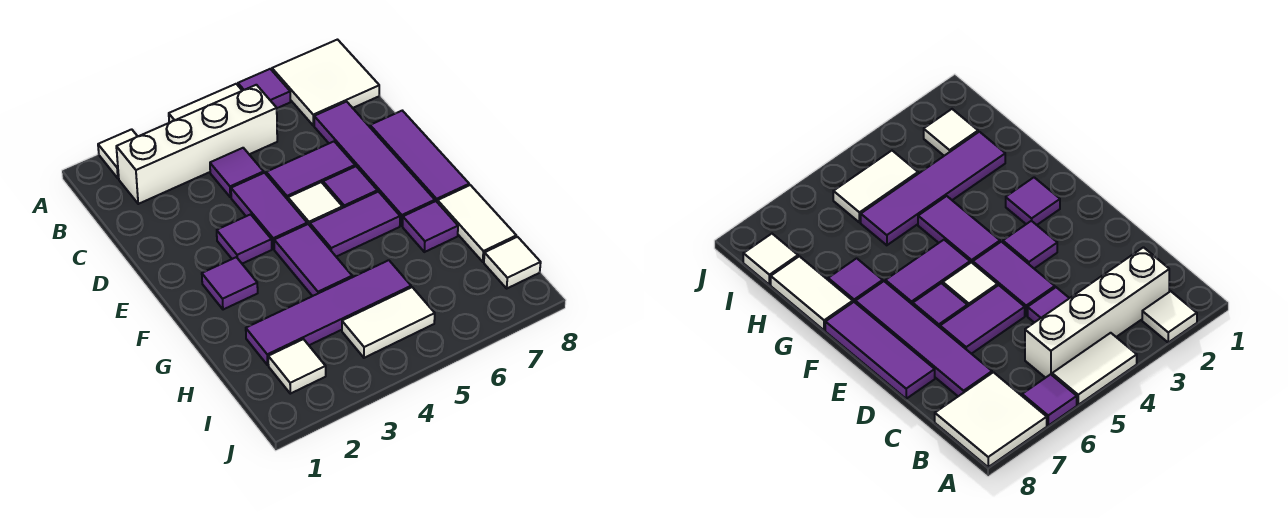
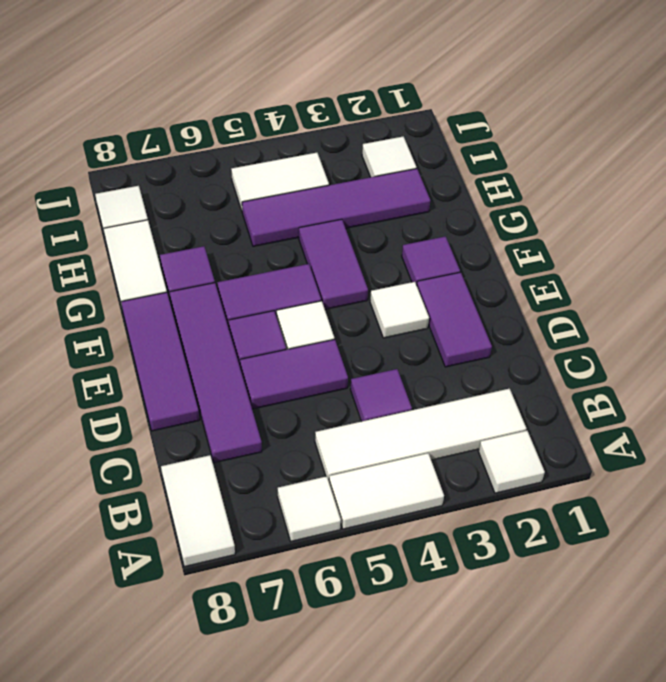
purple 1x1 tile [238,69,290,108] -> white 1x1 tile [278,476,341,541]
white 2x2 tile [272,40,379,126] -> white 1x2 tile [161,455,235,567]
white 1x4 brick [116,85,277,204] -> white 1x4 tile [315,389,526,481]
purple 1x2 tile [231,173,307,249] -> purple 1x2 tile moved to [417,272,492,367]
purple 1x1 tile [217,214,272,264] -> white 1x1 tile [370,282,429,338]

